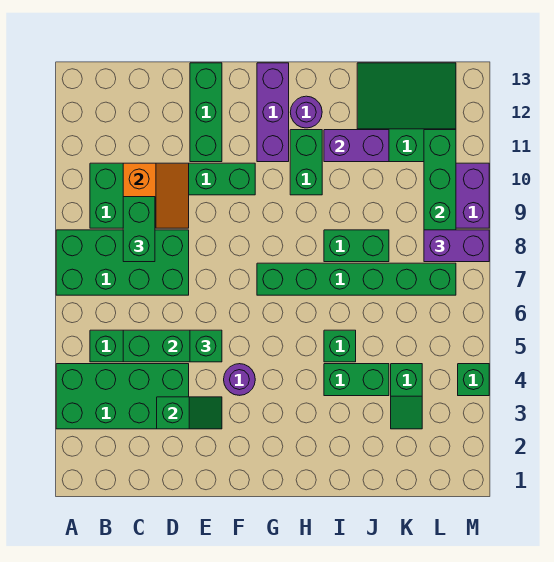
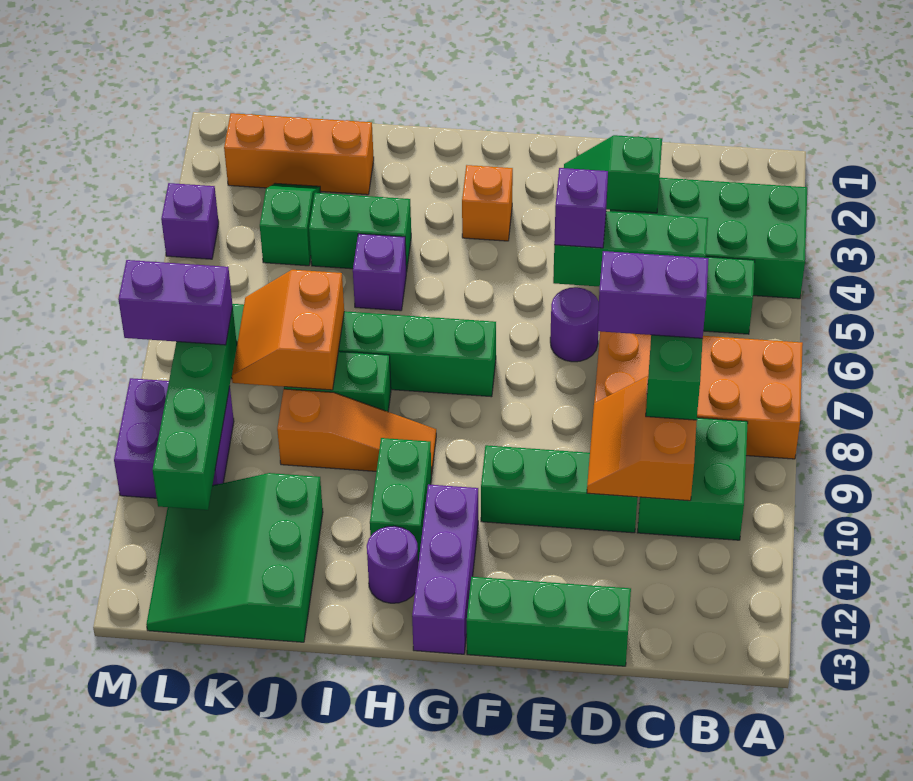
green 2x4 brick [56,230,189,295] -> orange 2x4 brick [594,331,803,459]
green 1x1 brick [190,330,222,362] -> purple 1x1 brick [554,168,608,248]
green 1x3 brick [190,63,222,162] -> green 1x3 brick turned to [467,577,631,666]
purple 1x1 round brick [224,364,255,395] -> purple 1x1 round brick moved to [550,287,599,362]
none -> orange 1x1 brick [462,165,513,241]
none -> orange 1x3 slope [277,389,436,475]
green 1x1 brick [324,330,356,362] -> purple 1x1 brick [353,234,406,311]
purple 1x2 brick [324,130,389,162] -> purple 1x2 brick moved to [597,251,709,338]
none -> orange 1x3 brick [224,113,374,195]
none -> orange 2x2 slope [232,270,344,390]
green 3x3 slope [357,63,456,162] -> green 3x3 slope turned to [146,473,323,642]
green 1x1 brick [458,364,489,396] -> purple 1x1 brick [161,183,219,259]

